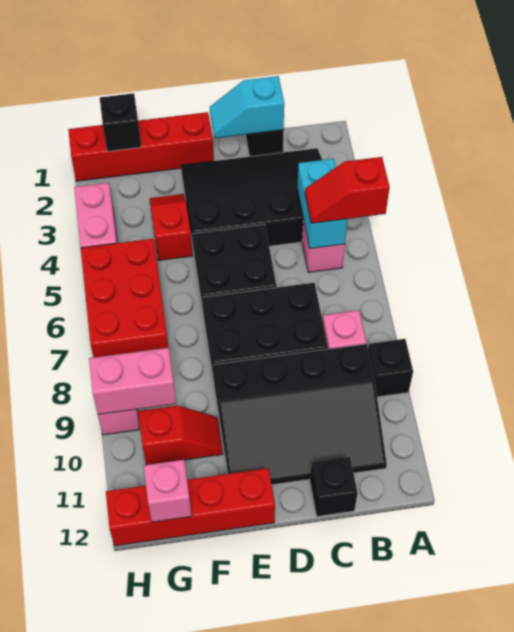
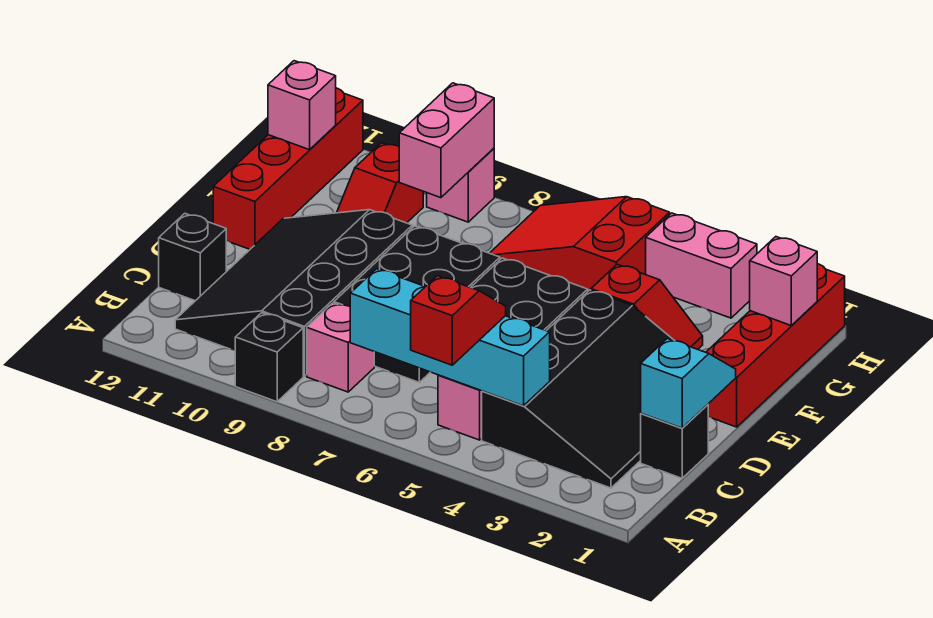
cyan 1x2 brick [297,159,348,249] -> cyan 1x4 brick [350,269,550,406]
black 1x1 brick [100,93,141,151] -> pink 1x1 brick [750,237,817,325]
red 2x3 brick [81,239,168,358] -> red 2x3 slope [490,197,670,291]

